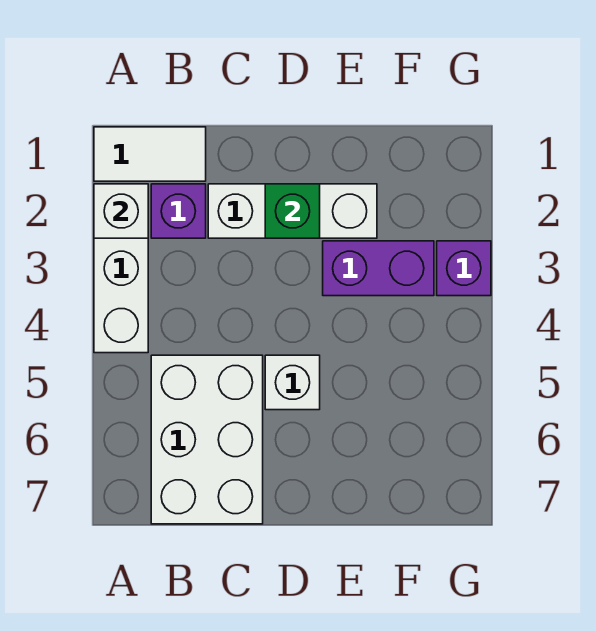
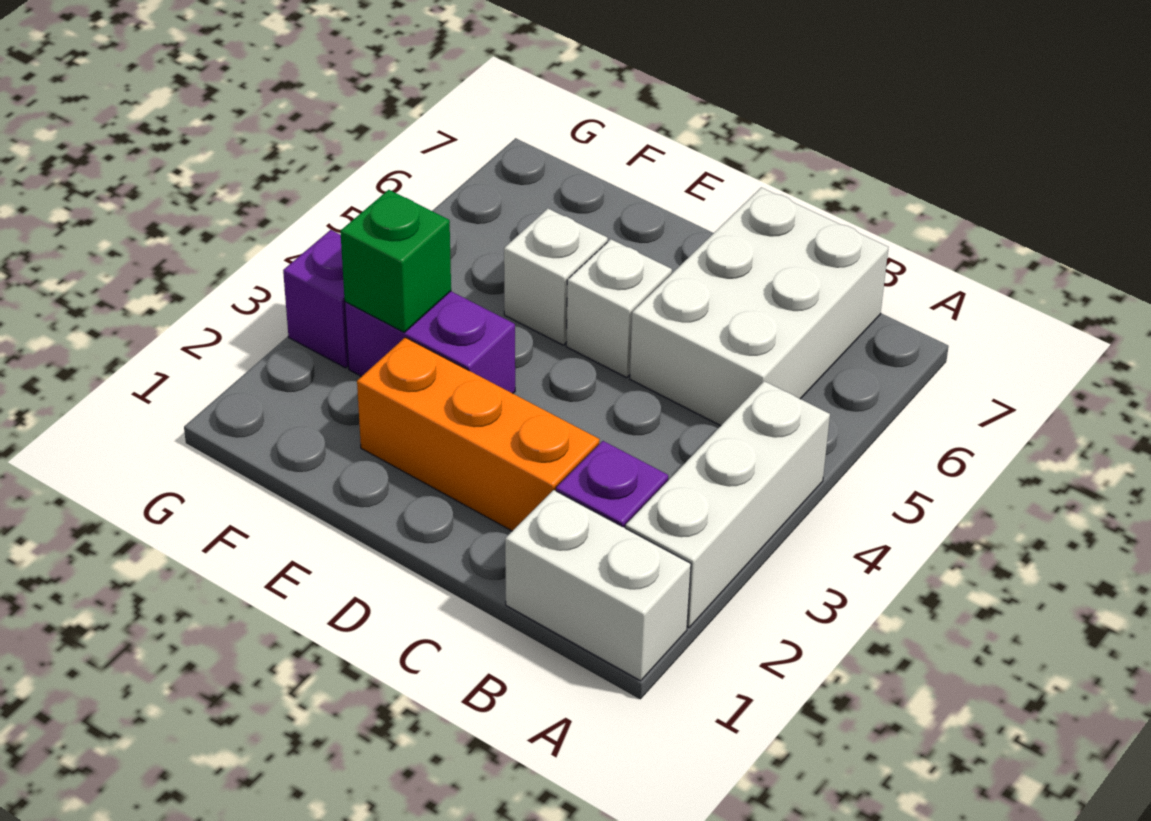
white 1x2 tile [94,127,206,181] -> white 1x2 brick [505,490,691,681]
white 1x1 brick [94,184,148,238] -> white 1x1 brick moved to [504,209,608,345]
white 1x3 brick [208,184,377,238] -> orange 1x3 brick [357,337,600,531]
green 1x1 brick [265,184,320,238] -> green 1x1 brick moved to [340,190,451,332]

